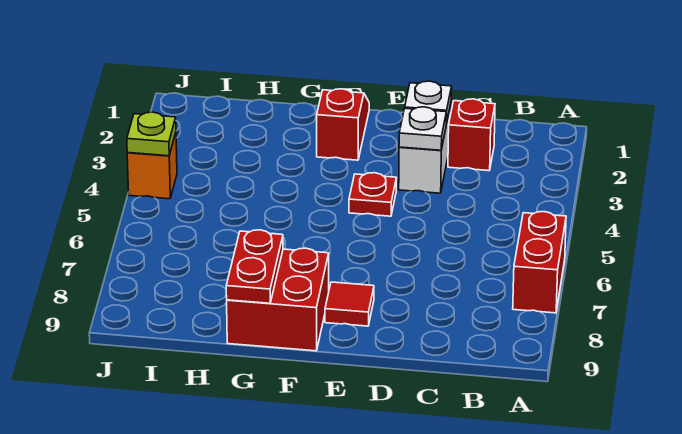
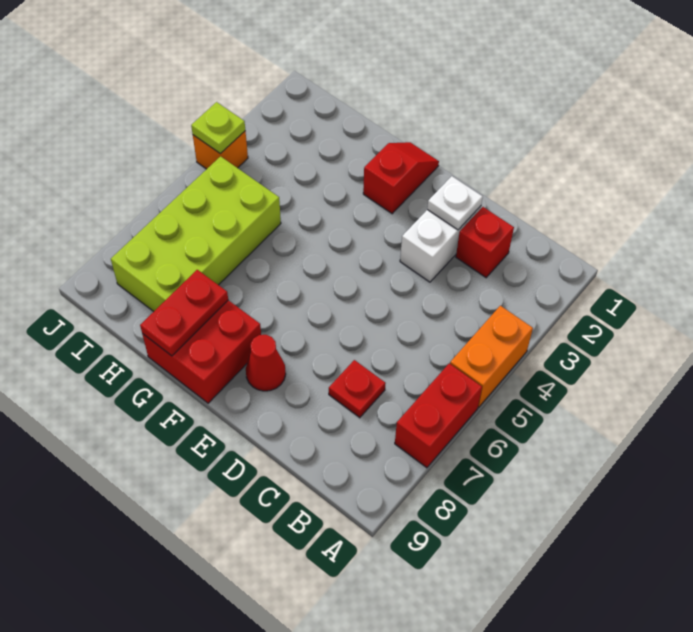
none -> orange 1x2 brick [450,306,533,407]
white 1x1 plate [399,107,446,150] -> none
red 1x1 plate [349,173,396,216] -> red 1x1 plate moved to [329,360,386,418]
red 1x1 tile [325,282,374,326] -> red 1x1 cone [246,335,286,391]
none -> lime 2x4 brick [111,156,281,312]

